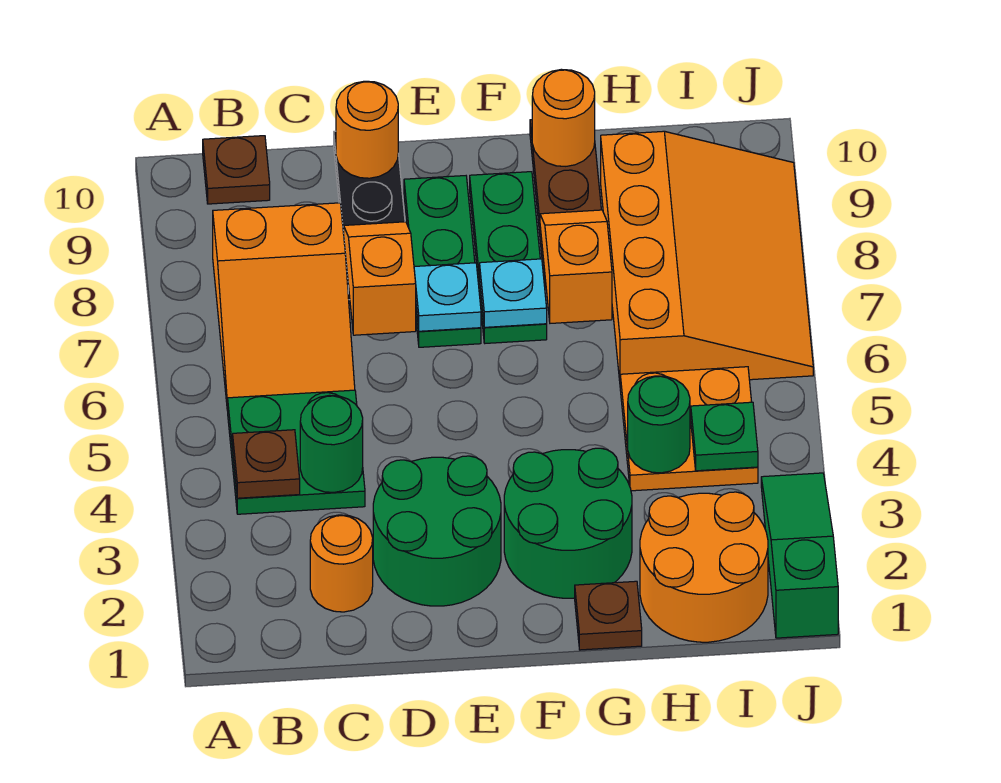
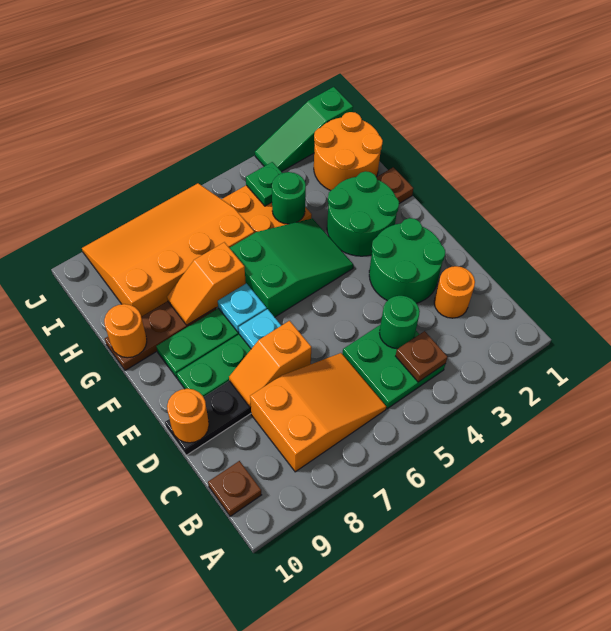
none -> green 2x3 slope [230,218,353,317]

